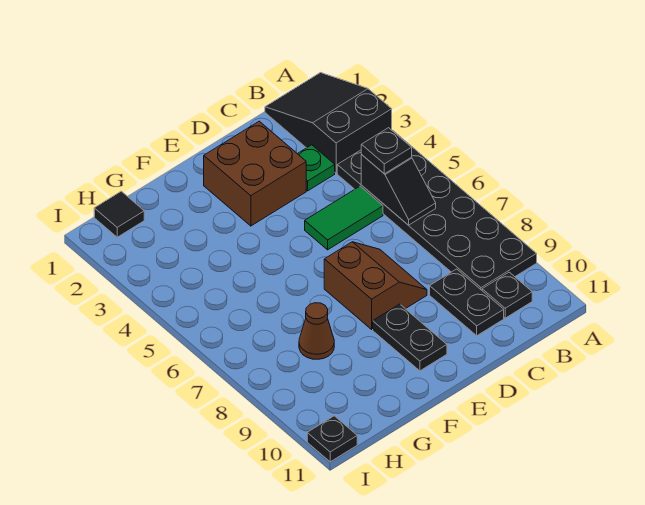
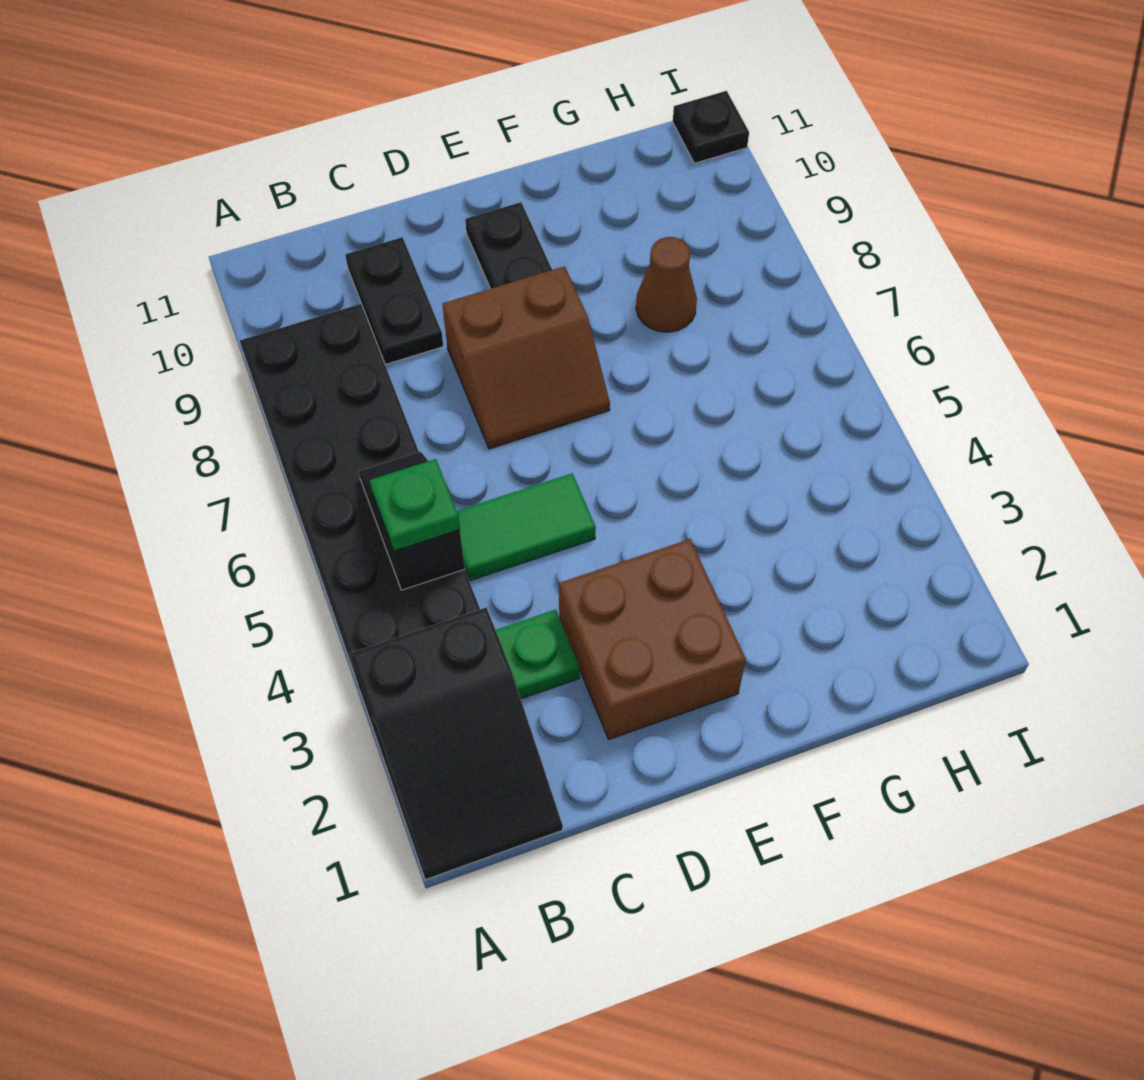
black 1x1 plate [361,128,412,174] -> green 1x1 plate [370,459,460,551]
black 1x1 plate [482,272,532,318] -> none
brown 2x2 slope [324,242,427,329] -> brown 2x2 slope turned to [443,266,610,449]
black 1x1 tile [94,191,144,237] -> none

